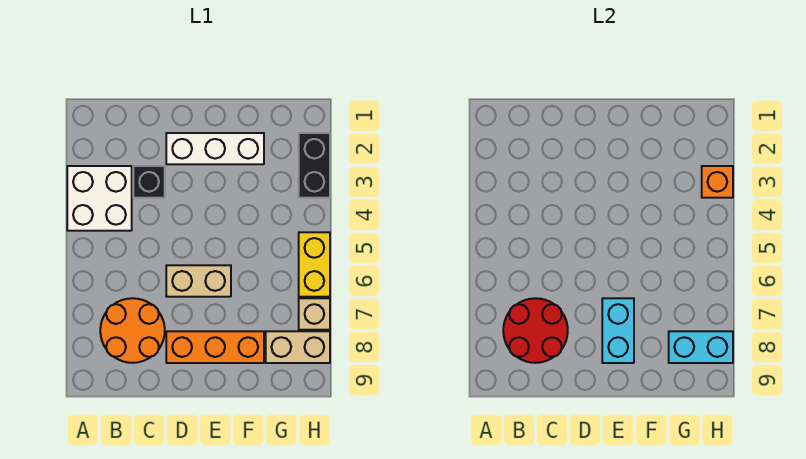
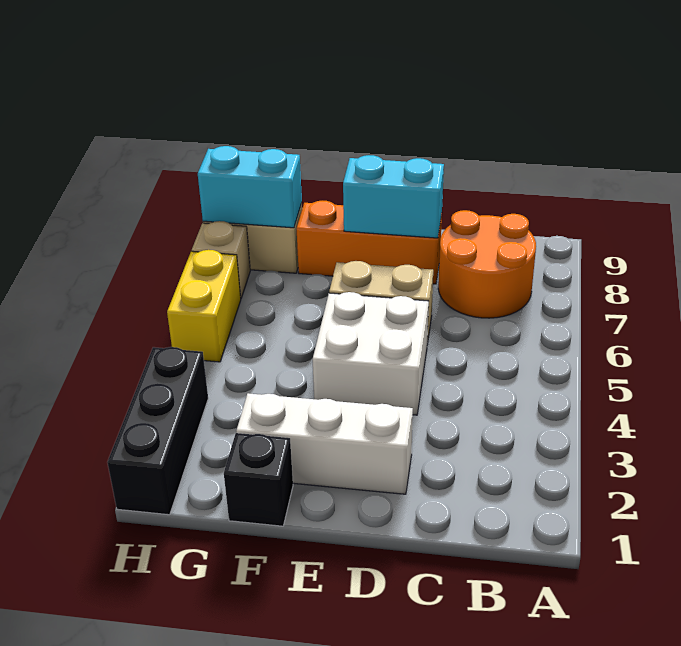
white 2x2 brick [67,166,132,231] -> white 2x2 brick moved to [313,292,429,415]
red 2x2 round brick [503,298,568,363] -> none
black 1x1 brick [133,166,165,198] -> black 1x1 brick moved to [224,433,293,526]
cyan 1x2 brick [602,298,634,363] -> cyan 1x2 brick turned to [343,155,444,238]
black 1x2 brick [299,133,330,198] -> black 1x3 brick [107,347,208,515]
orange 1x1 brick [702,166,733,198] -> none

